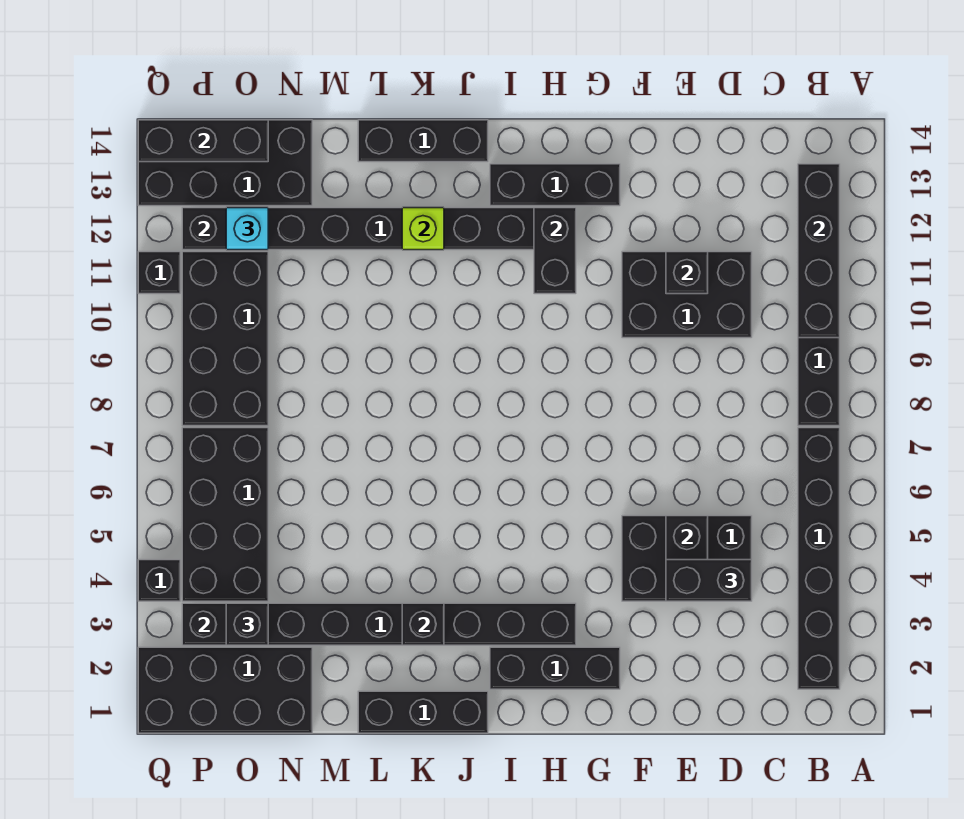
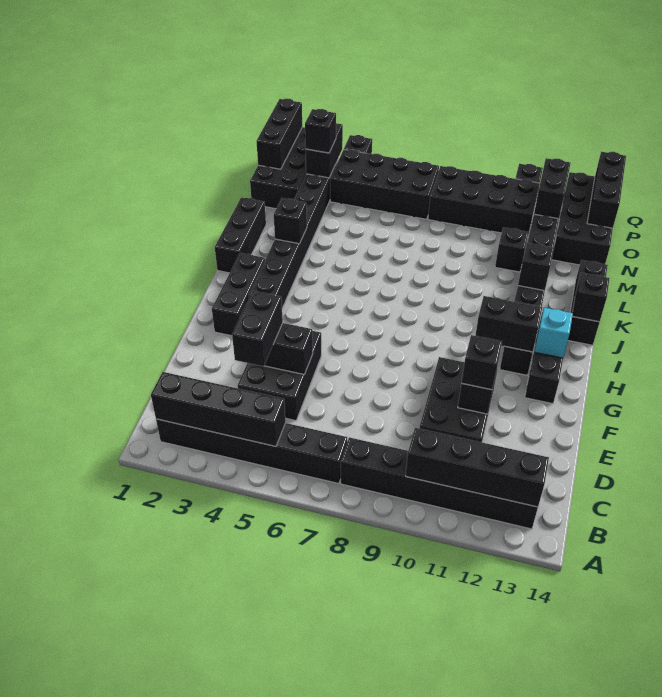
none -> black 1x4 brick [151,372,286,446]
none -> black 1x1 brick [461,335,502,390]
none -> black 1x1 brick [572,273,610,322]
lime 1x1 brick [402,208,444,250] -> black 1x1 brick [518,243,554,291]
none -> black 1x1 brick [495,227,528,272]
none -> black 1x3 brick [256,99,302,169]
cyan 1x1 brick [226,208,268,250] -> cyan 1x1 brick moved to [534,308,573,358]

